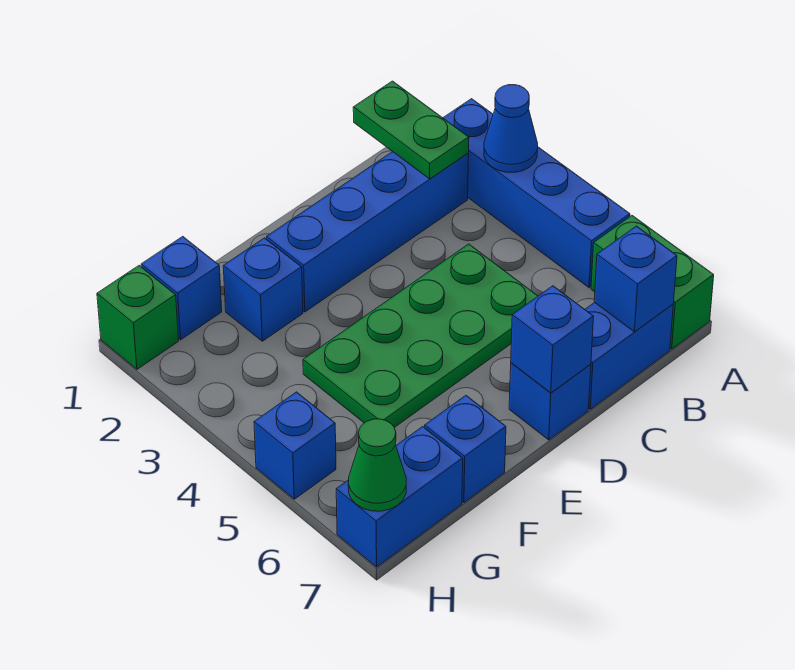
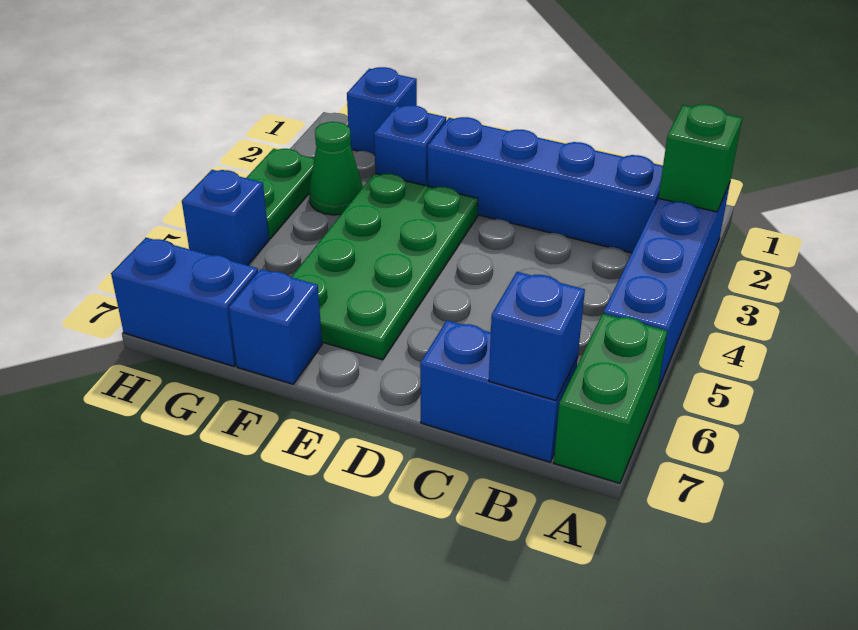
blue 1x1 cone [484,85,538,172] -> none
green 1x2 plate [353,81,469,179] -> green 1x2 plate moved to [247,149,314,239]
green 2x4 plate [303,244,538,427] -> green 2x4 plate turned to [291,173,478,360]
blue 1x1 brick [509,363,591,440] -> none
blue 1x1 brick [511,286,594,393] -> none
green 1x1 brick [97,266,179,369] -> green 1x1 brick moved to [658,104,742,212]
green 1x1 cone [348,419,406,511] -> green 1x1 cone moved to [309,122,363,215]

